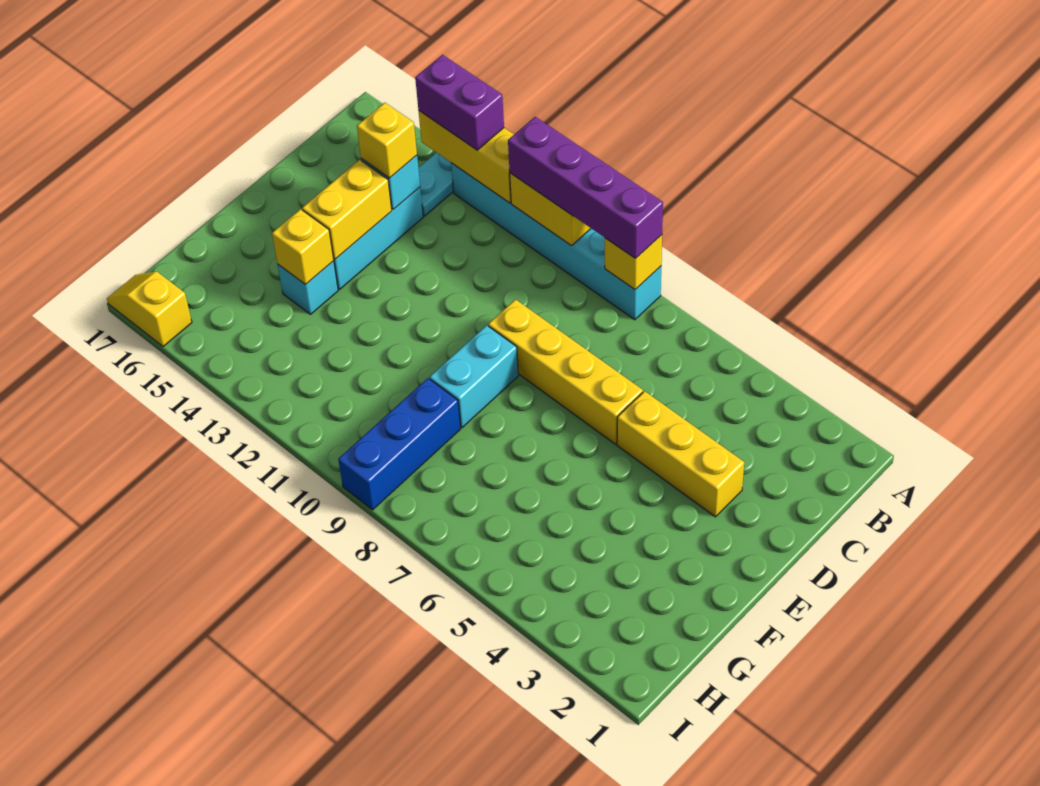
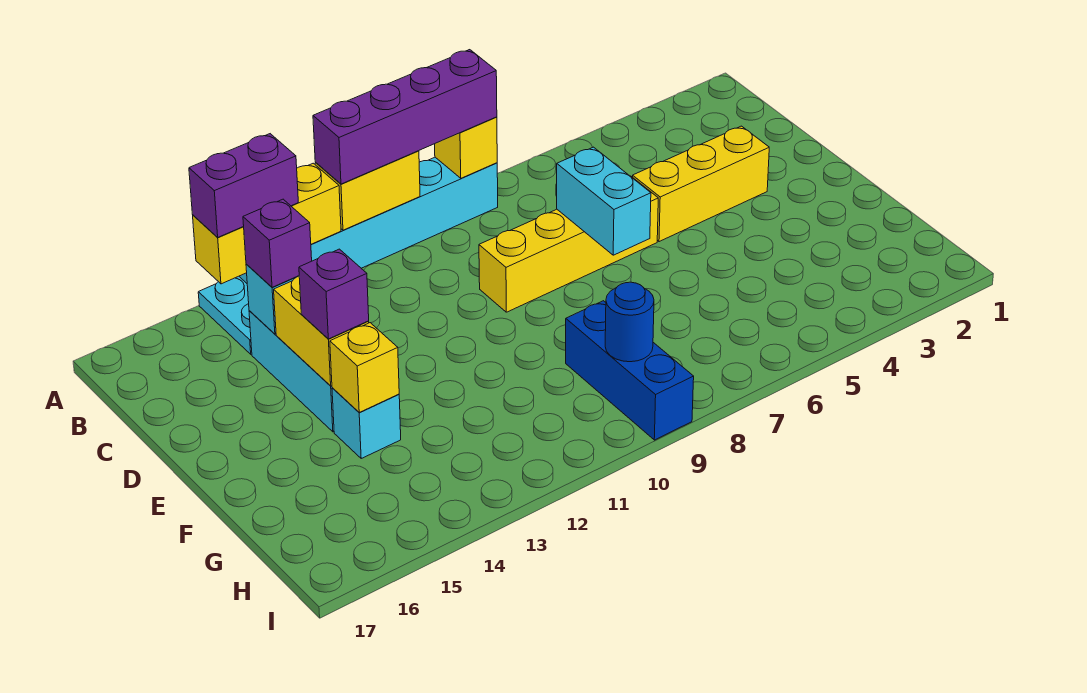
yellow 1x1 brick [357,103,417,178] -> purple 1x1 brick [243,199,312,287]
cyan 1x2 brick [429,325,518,428] -> cyan 1x2 brick moved to [557,147,651,255]
none -> purple 1x1 brick [299,249,369,339]
none -> blue 1x1 round brick [605,282,654,362]
yellow 1x2 slope [107,272,192,347] -> none

